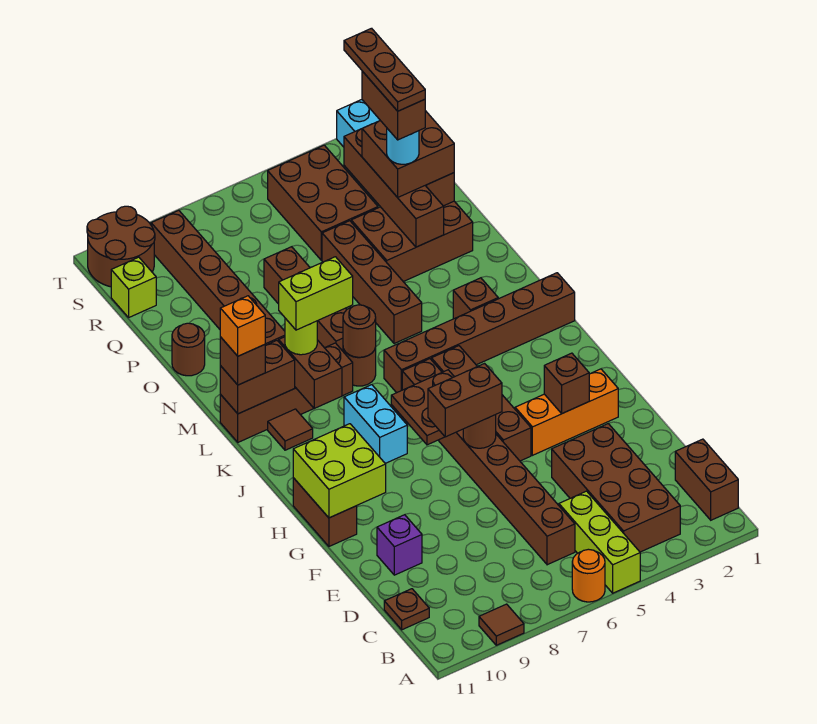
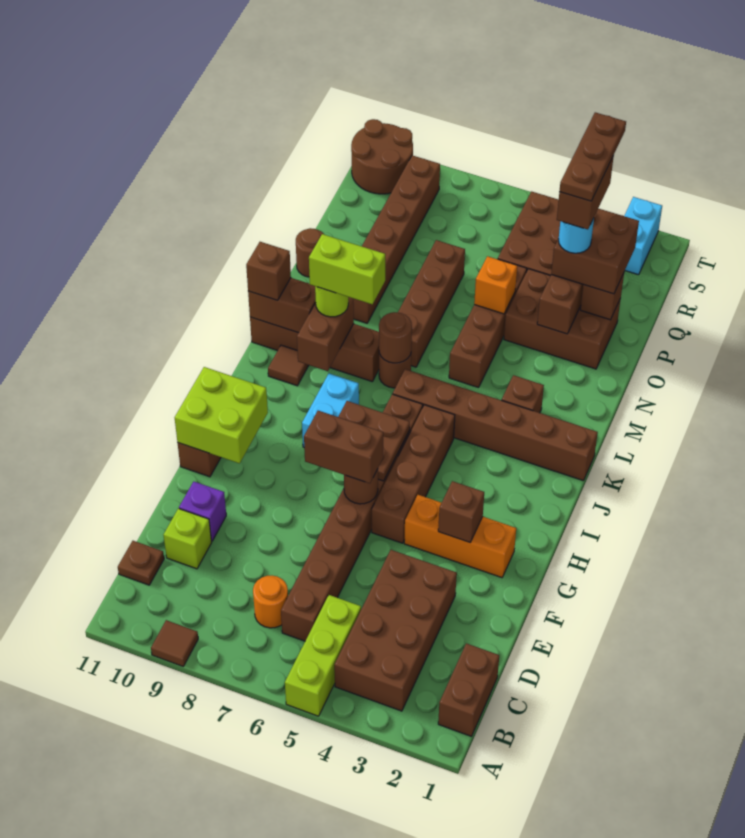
orange 1x1 round brick [572,549,605,602] -> orange 1x1 round brick moved to [253,576,288,628]
orange 1x1 brick [220,296,265,356] -> orange 1x1 brick moved to [474,256,517,314]
lime 1x1 brick [111,257,156,317] -> lime 1x1 brick moved to [164,508,212,569]

